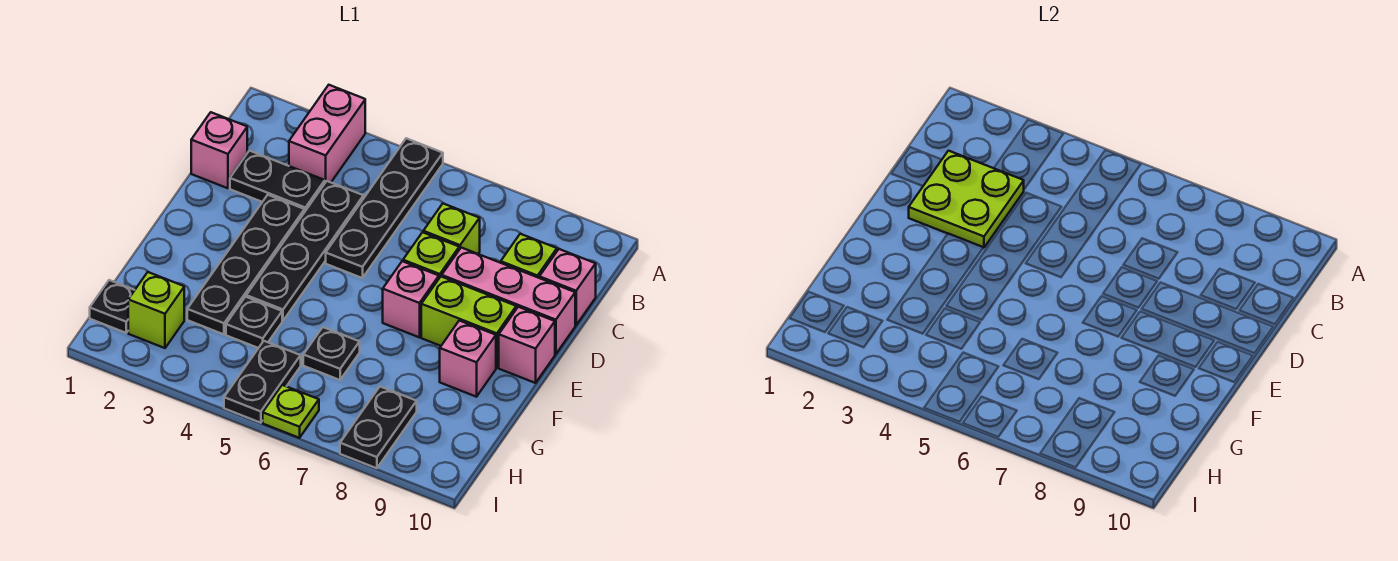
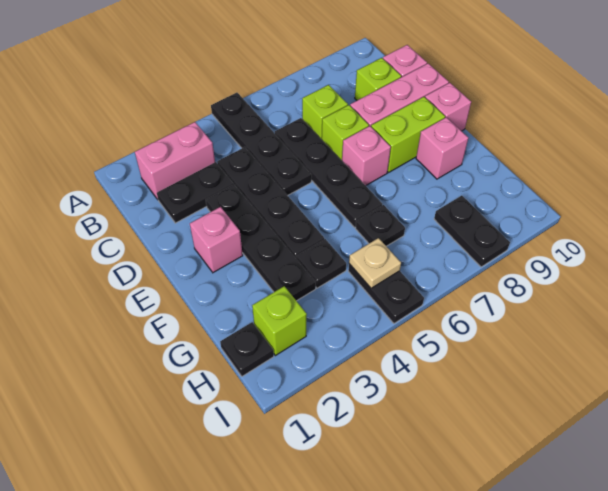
pink 1x2 brick [289,85,365,183] -> pink 1x2 brick turned to [135,122,215,199]
pink 1x1 brick [191,112,247,188] -> pink 1x1 brick moved to [190,207,243,273]
lime 2x2 plate [909,151,1024,248] -> none
none -> black 1x4 plate [275,118,382,227]
none -> tan 1x1 plate [349,238,401,288]
lime 1x1 plate [263,385,319,438] -> none

